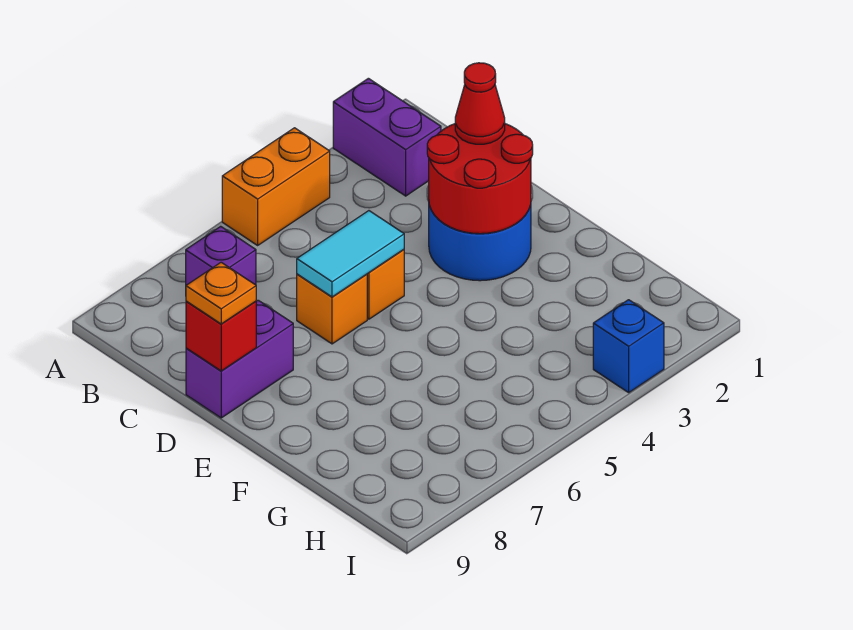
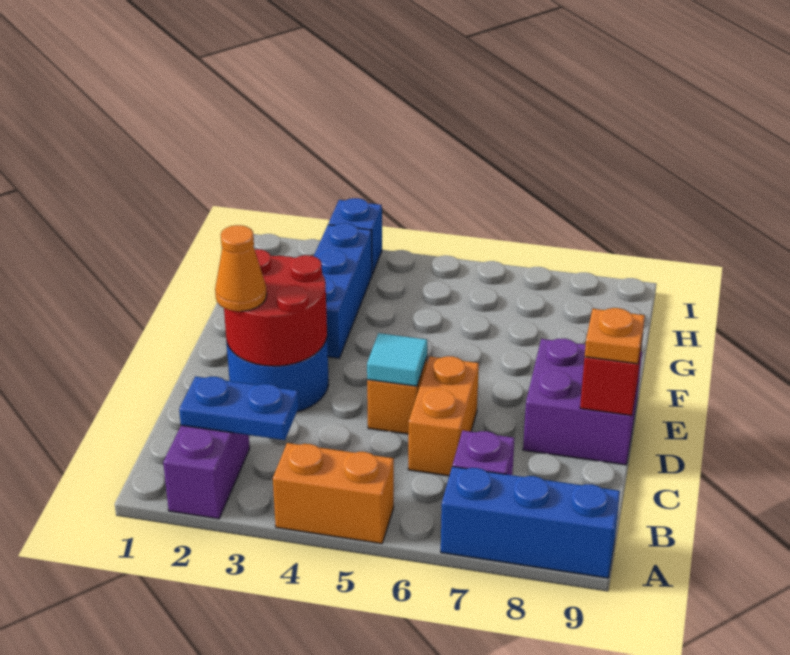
none -> blue 1x3 brick [441,467,620,578]
none -> blue 1x2 plate [179,376,299,440]
red 1x1 cone [455,63,505,144] -> orange 1x1 cone [215,225,267,311]
cyan 1x2 tile [297,211,404,297] -> cyan 1x1 tile [367,333,427,386]
orange 1x1 brick [297,274,367,344] -> orange 1x2 brick [408,356,479,476]
purple 1x2 brick [186,300,293,418] -> purple 2x2 brick [523,339,642,465]
none -> blue 1x3 brick [314,223,372,358]

